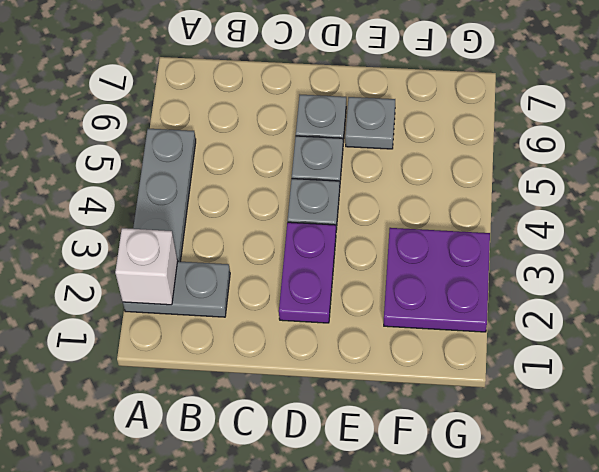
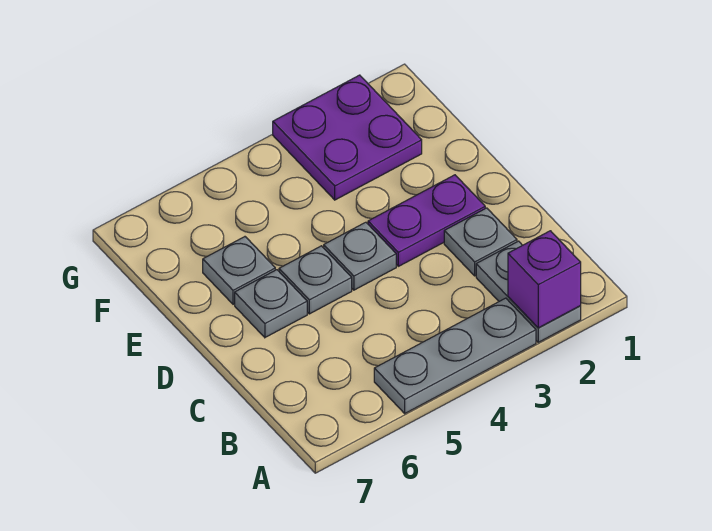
white 1x1 brick [115,228,178,305] -> purple 1x1 brick [508,231,581,328]
none -> grey 1x1 plate [444,208,517,276]

